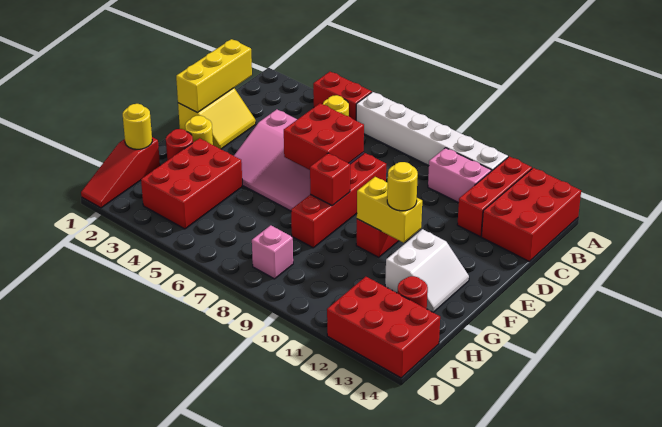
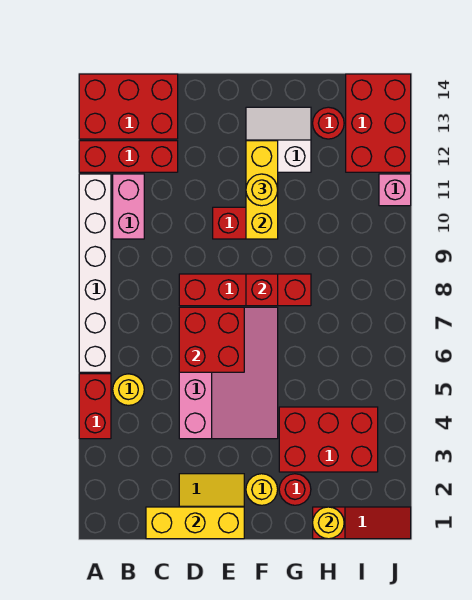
yellow 1x2 brick [357,177,422,243] -> yellow 1x3 brick [246,141,278,239]
pink 1x1 brick [252,225,293,279] -> pink 1x1 brick moved to [379,174,411,206]

